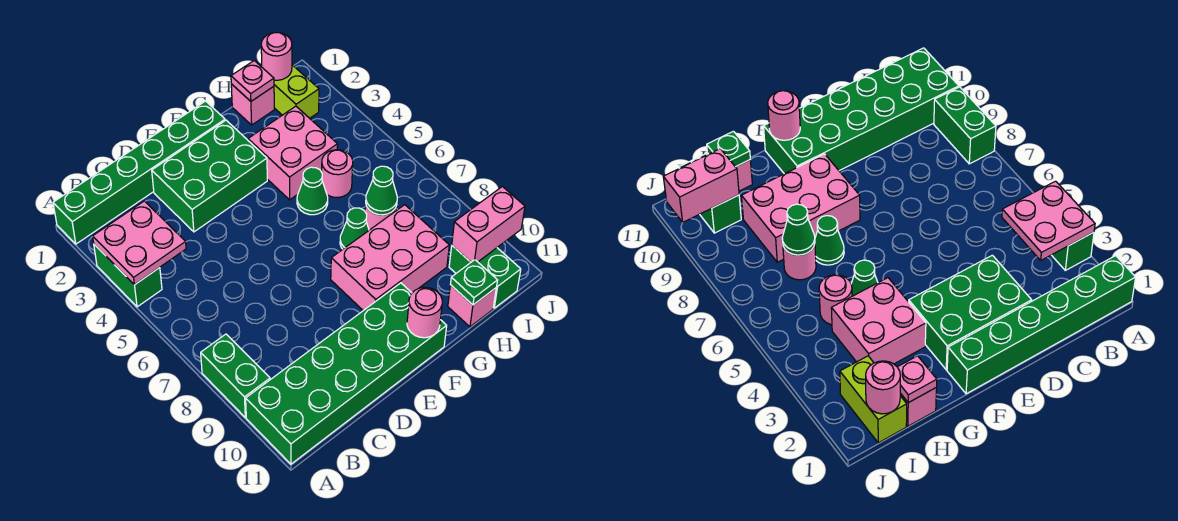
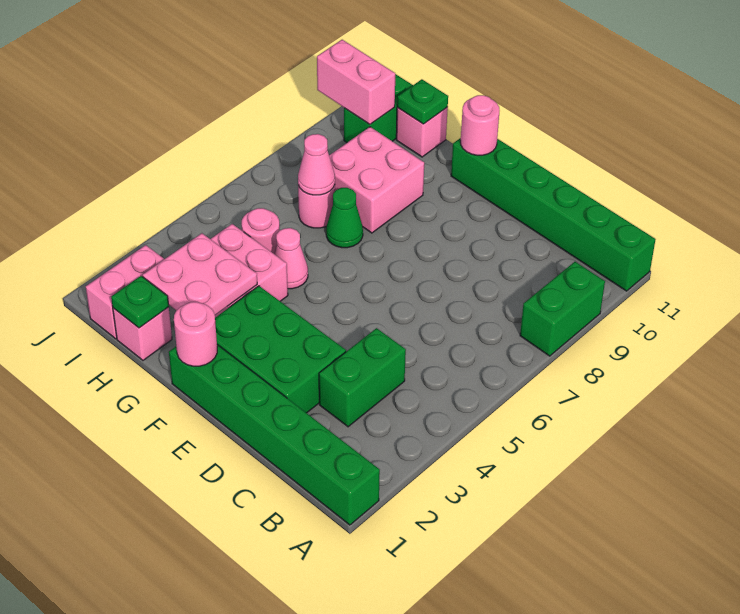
green 1x2 brick [94,244,162,307] -> green 1x2 brick moved to [319,328,406,427]
pink 2x2 plate [93,201,186,285] -> pink 2x2 plate moved to [143,233,257,315]
green 2x6 brick [246,283,447,464] -> green 1x6 brick [451,138,656,291]
pink 2x3 brick [331,205,449,311] -> pink 2x2 brick [329,127,424,233]
green 1x1 cone [297,167,328,215] -> pink 1x1 cone [274,228,308,289]
pink 1x1 plate [231,61,274,101] -> green 1x1 plate [111,276,169,328]
green 1x1 cone [366,166,397,215] -> pink 1x1 cone [298,134,335,195]
lime 1x2 brick [260,64,319,118] -> pink 1x2 brick [86,245,164,339]
pink 1x1 round brick [261,33,292,80] -> pink 1x1 round brick moved to [174,302,217,366]

